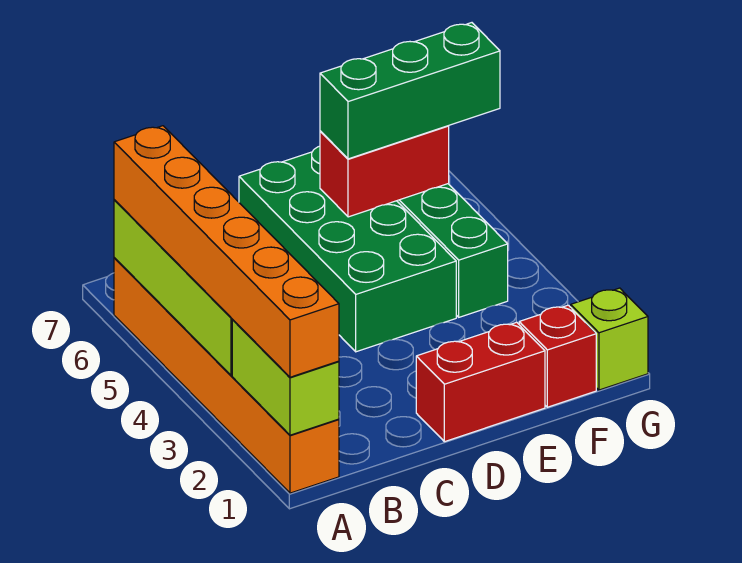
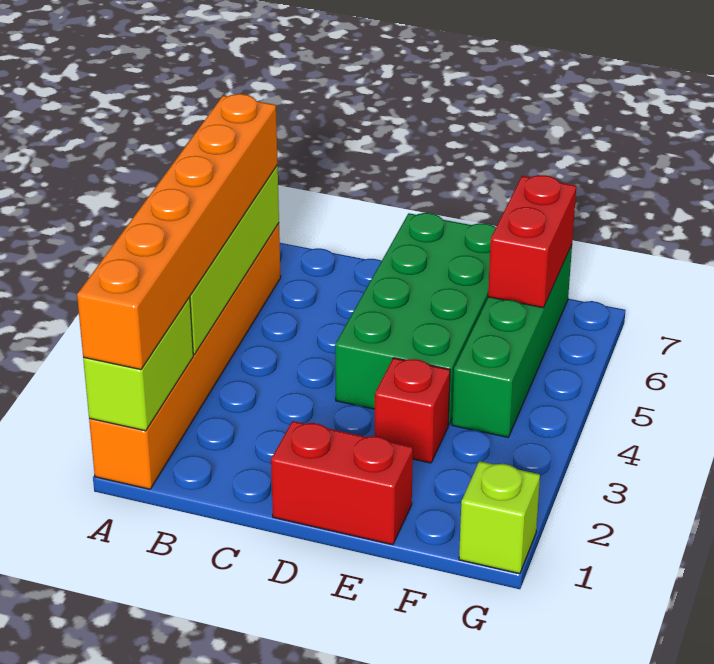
red 1x2 brick [320,126,449,217] -> red 1x2 brick turned to [488,175,576,308]
green 1x3 brick [320,23,500,159] -> none
red 1x1 brick [519,305,596,407] -> red 1x1 brick moved to [375,358,450,463]

